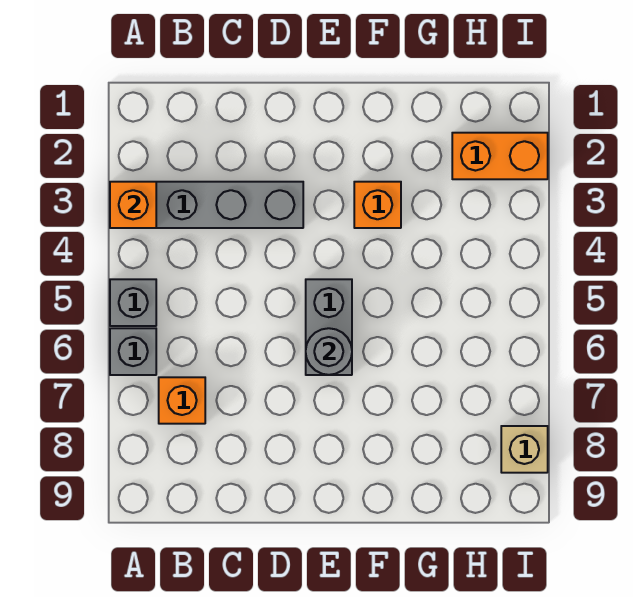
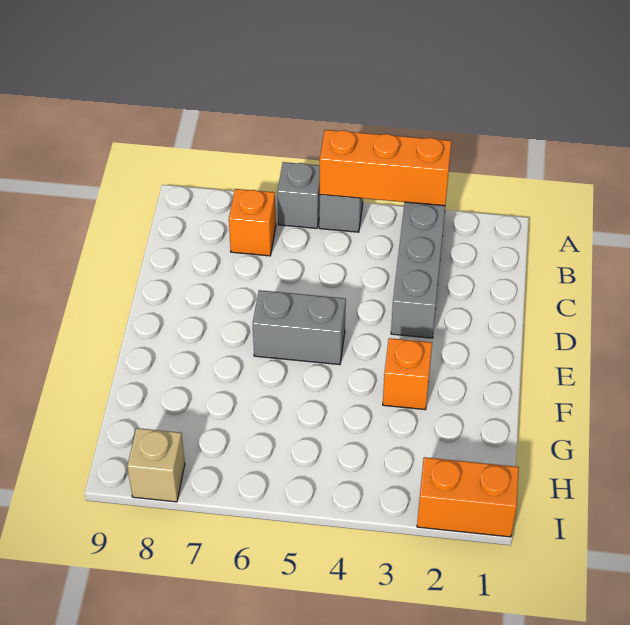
orange 1x1 brick [110,182,156,228] -> orange 1x3 brick [320,130,451,206]
grey 1x1 round brick [306,328,352,375] -> none
orange 1x2 brick [452,133,548,179] -> orange 1x2 brick turned to [417,457,519,537]

